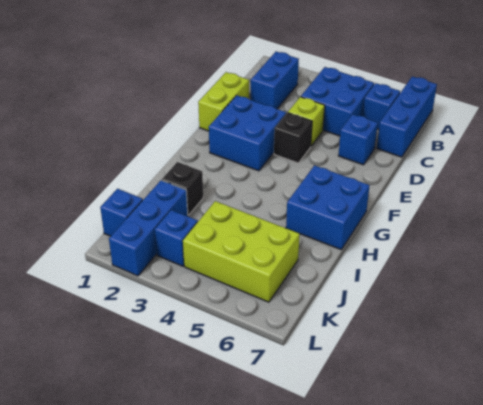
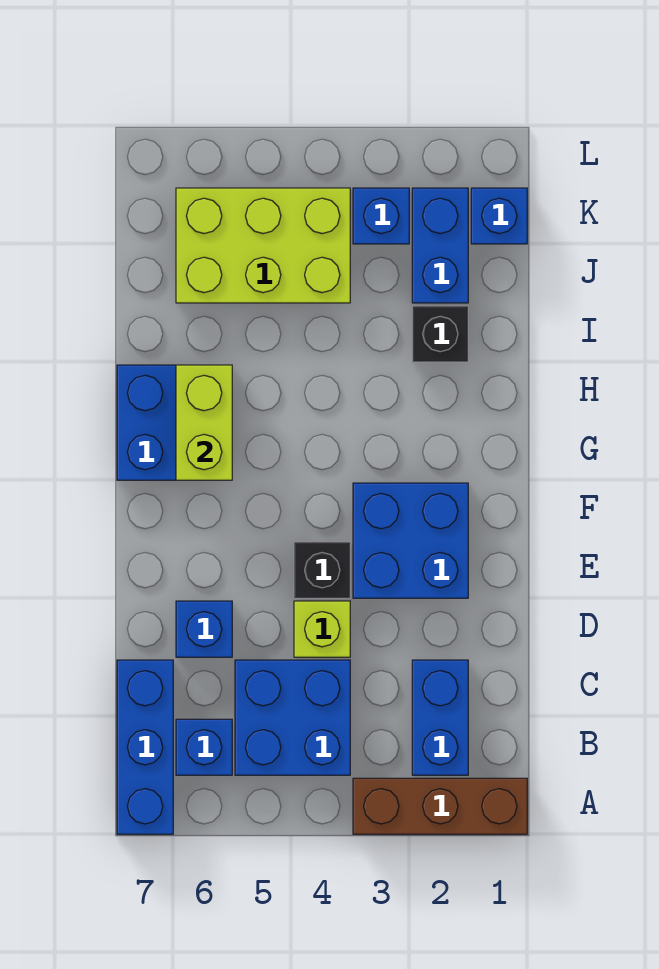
none -> brown 1x3 brick [353,778,527,834]
lime 1x2 brick [198,72,249,131] -> lime 1x2 brick moved to [176,365,232,480]
blue 1x3 brick [109,180,188,276] -> blue 1x2 brick [412,188,468,303]

